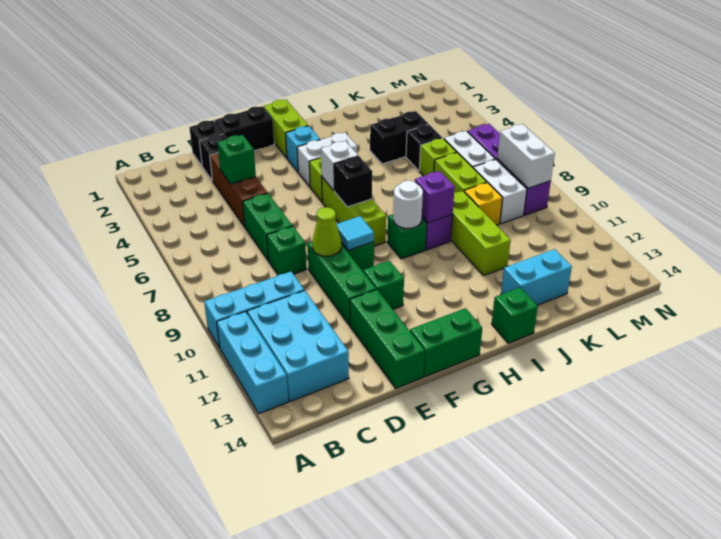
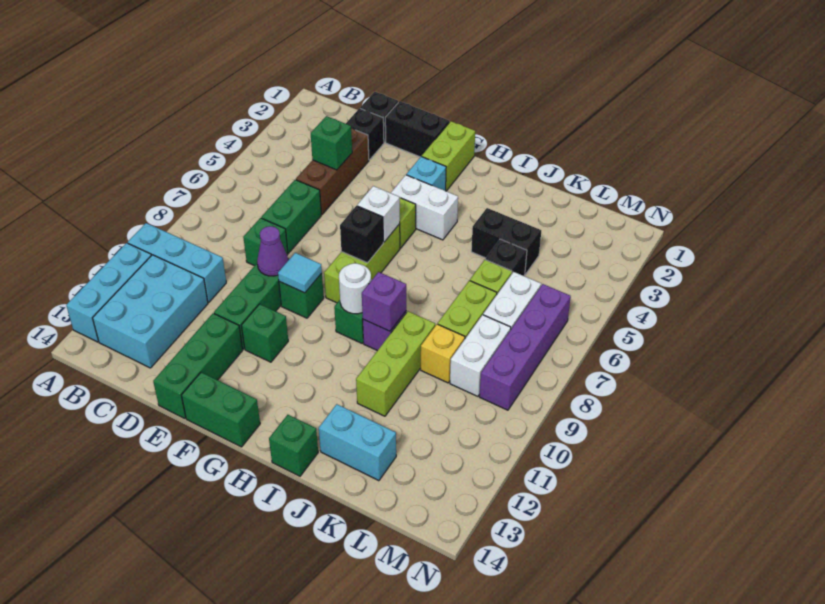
lime 1x1 cone [312,207,341,256] -> purple 1x1 cone [257,226,288,276]
white 1x2 brick [497,124,555,188] -> none

